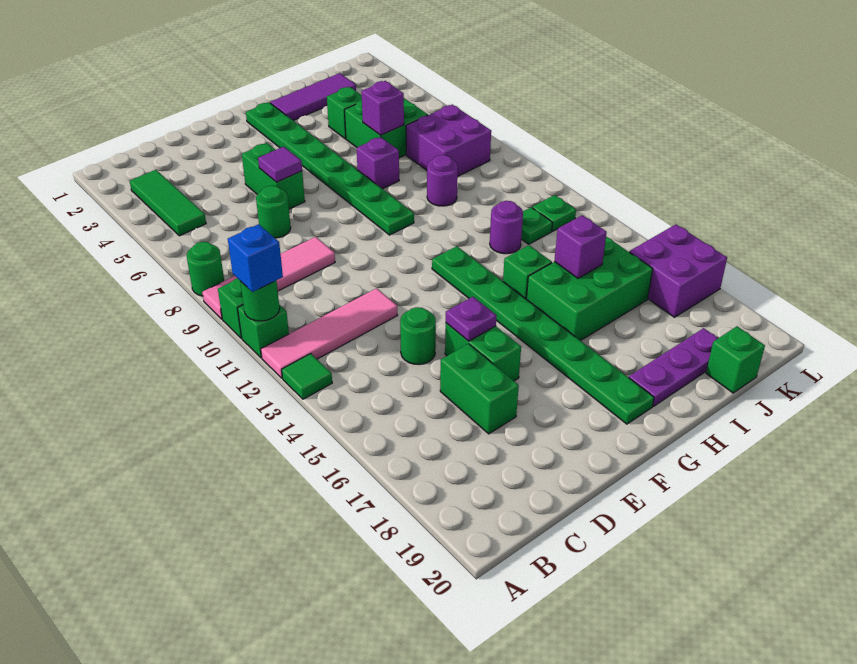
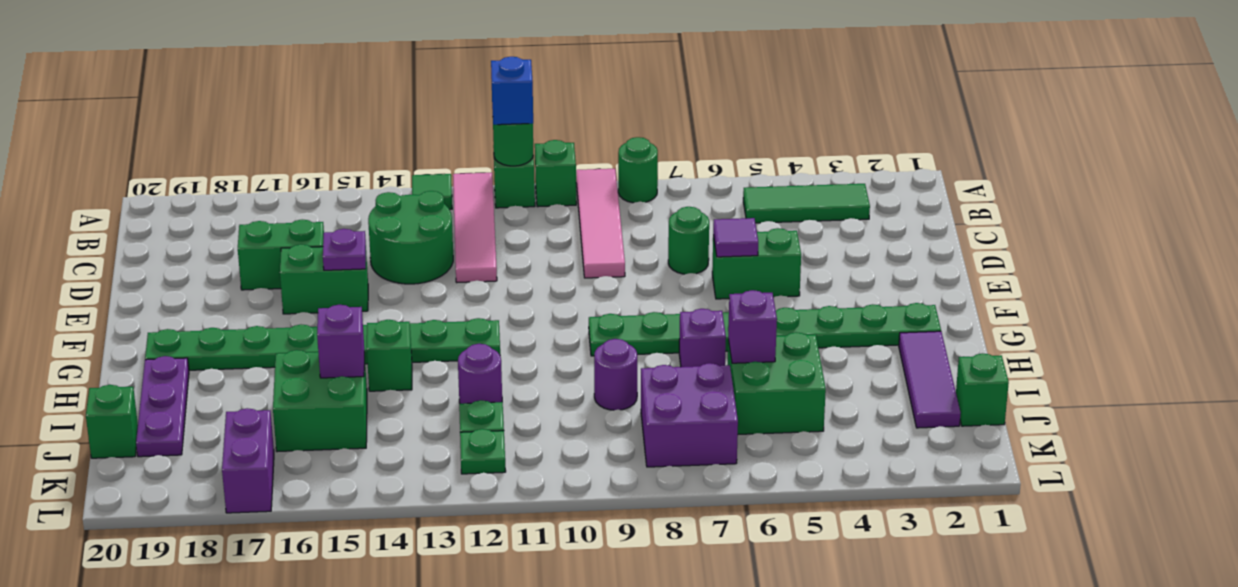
green 1x1 round brick [400,307,436,365] -> green 2x2 round brick [368,191,453,284]
green 2x3 brick [527,237,653,341] -> green 2x2 brick [273,350,367,452]
green 1x1 brick [327,87,362,139] -> green 1x1 brick moved to [956,353,1009,426]
purple 2x2 brick [629,224,727,317] -> purple 1x2 brick [222,408,274,513]

